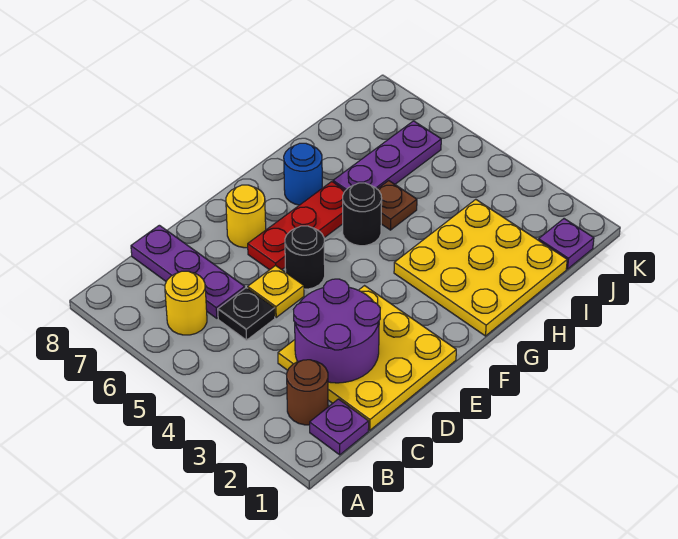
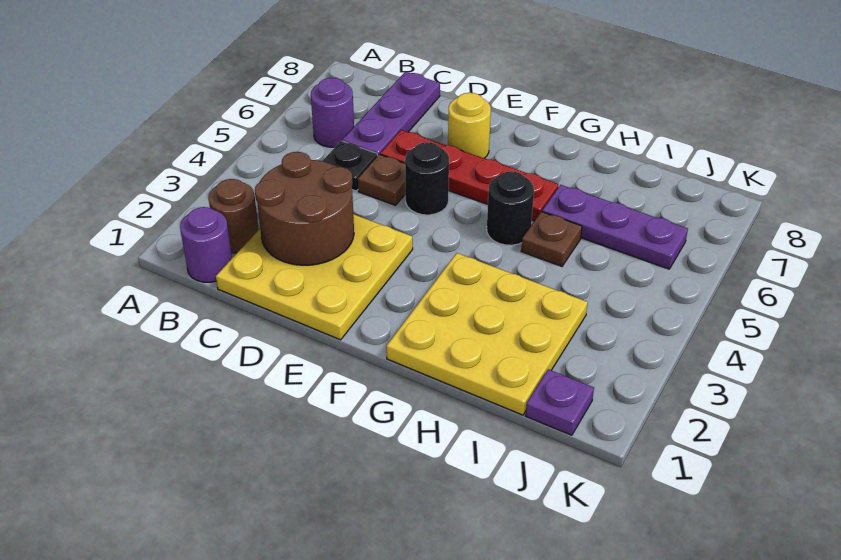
purple 1x1 plate [310,399,369,455] -> purple 1x1 round brick [180,207,232,282]
yellow 1x1 round brick [165,271,207,335] -> purple 1x1 round brick [311,78,354,147]
purple 2x2 round brick [294,279,380,383] -> brown 2x2 round brick [255,152,354,265]
yellow 1x1 plate [248,265,304,317] -> brown 1x1 plate [358,154,405,205]
red 1x3 plate [248,182,345,270] -> red 1x4 plate [380,130,558,221]
blue 1x1 round brick [284,143,322,205] -> none

